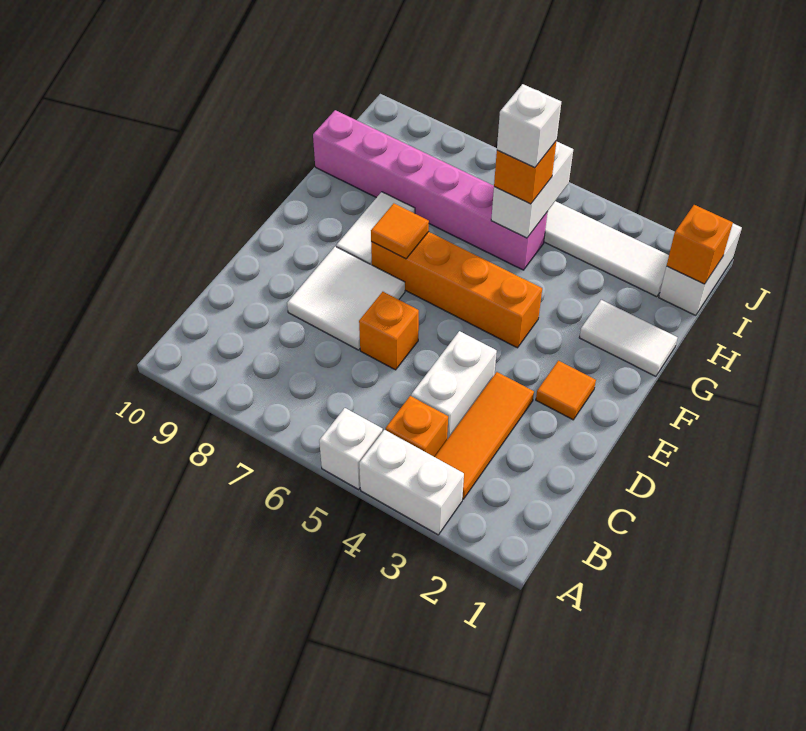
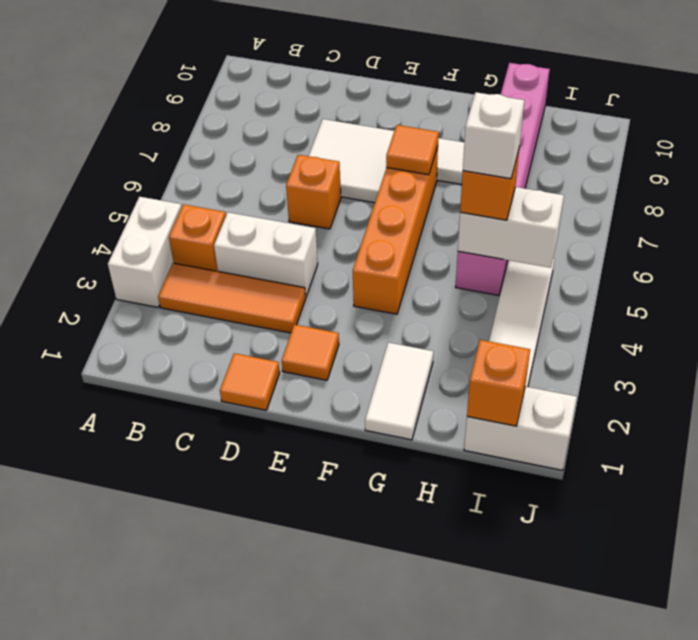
white 1x1 brick [319,408,383,489] -> none
none -> orange 1x1 tile [220,353,280,410]

